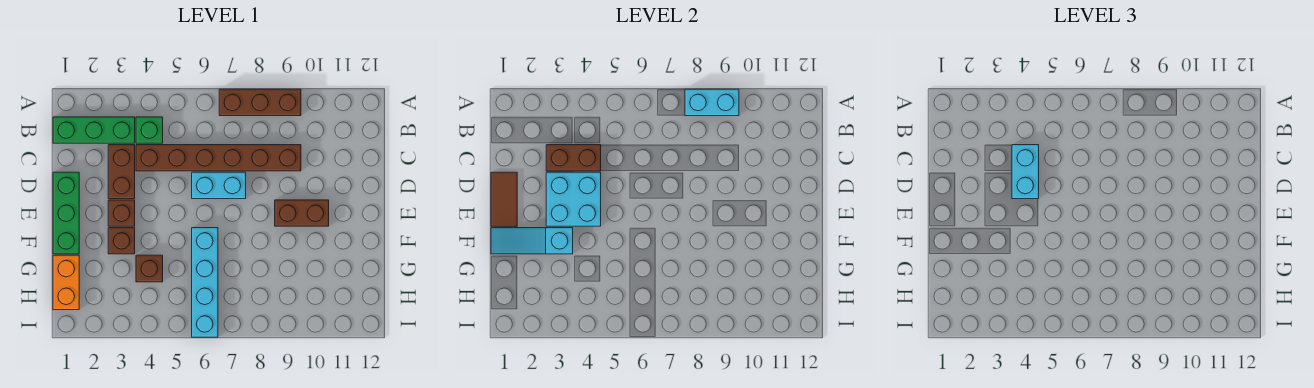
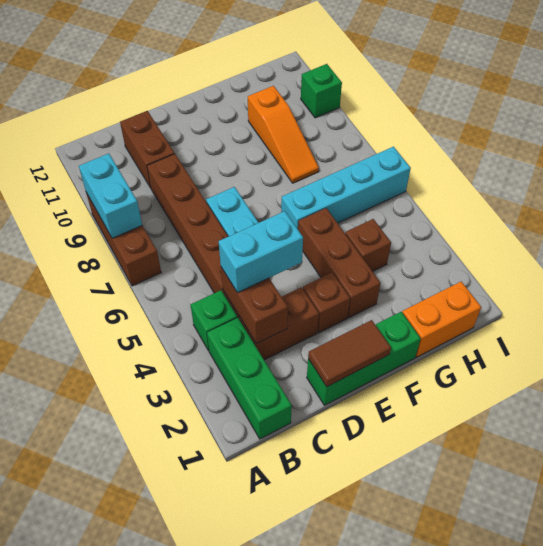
cyan 2x2 brick [546,172,601,226] -> none
brown 1x2 brick [275,200,329,226] -> brown 1x2 brick moved to [120,111,175,188]
cyan 1x3 slope [491,228,573,254] -> none
brown 1x1 brick [108,228,135,254] -> brown 1x3 brick [298,208,381,318]
none -> orange 1x3 slope [248,86,319,183]
none -> green 1x1 brick [301,64,342,118]

